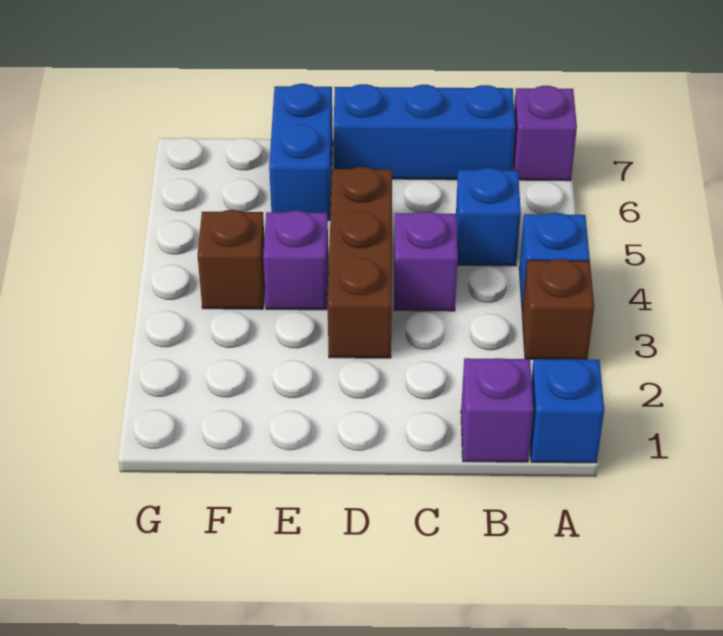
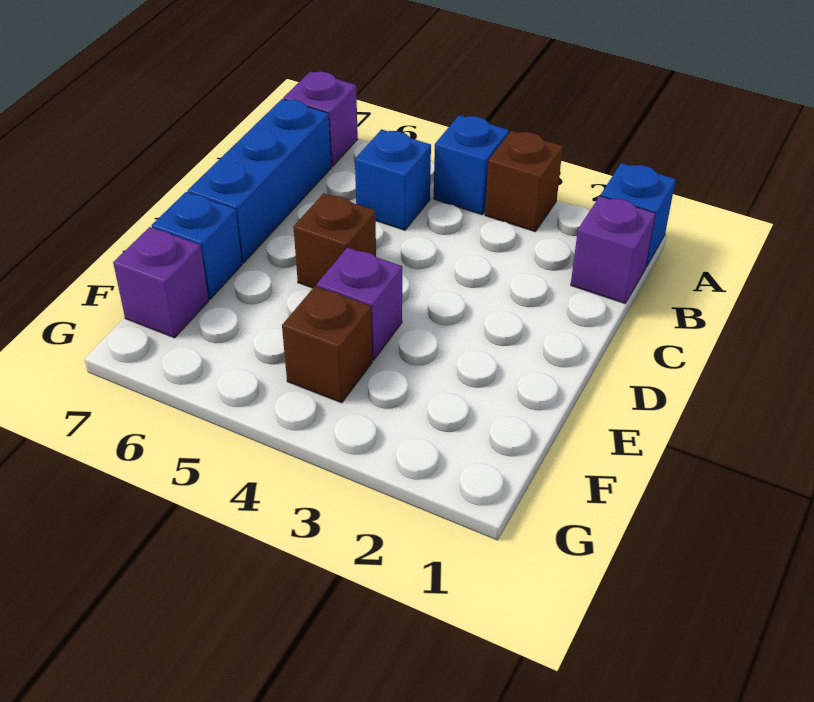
purple 1x1 brick [394,212,458,311] -> purple 1x1 brick moved to [113,227,209,338]
brown 1x3 brick [328,167,392,358] -> brown 1x1 brick [293,193,376,288]
blue 1x2 brick [269,84,333,220] -> blue 1x1 brick [152,192,242,299]

